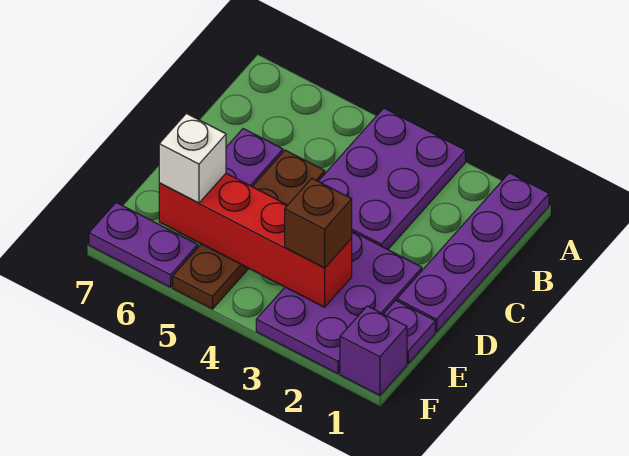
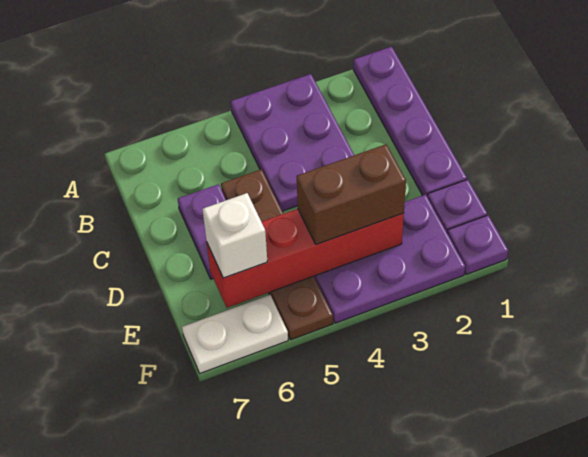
purple 2x3 plate [256,231,422,374] -> purple 2x3 plate turned to [314,195,465,323]
brown 1x1 brick [285,179,352,268] -> brown 1x2 brick [297,144,406,245]
purple 1x1 brick [340,306,407,396] -> purple 1x1 plate [447,215,508,275]
purple 1x2 plate [89,203,198,287] -> white 1x2 plate [182,295,288,373]

